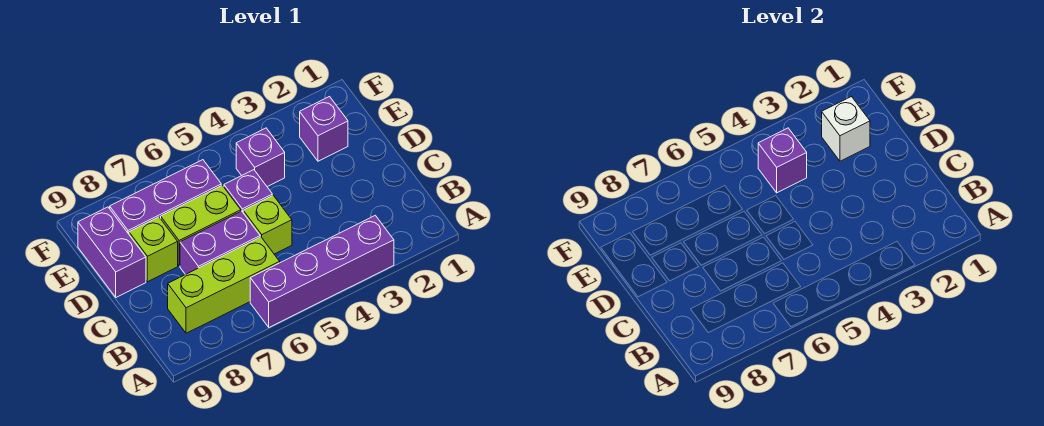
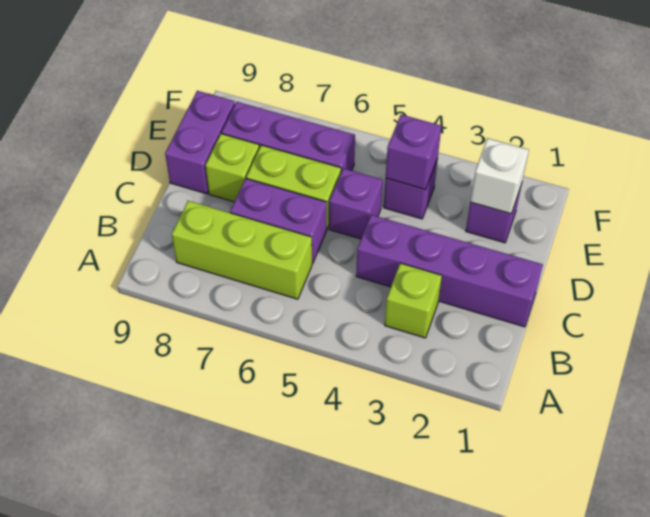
purple 1x4 brick [250,215,394,327] -> purple 1x4 brick moved to [356,215,543,327]
lime 1x1 brick [243,195,292,254] -> lime 1x1 brick moved to [385,263,442,338]

